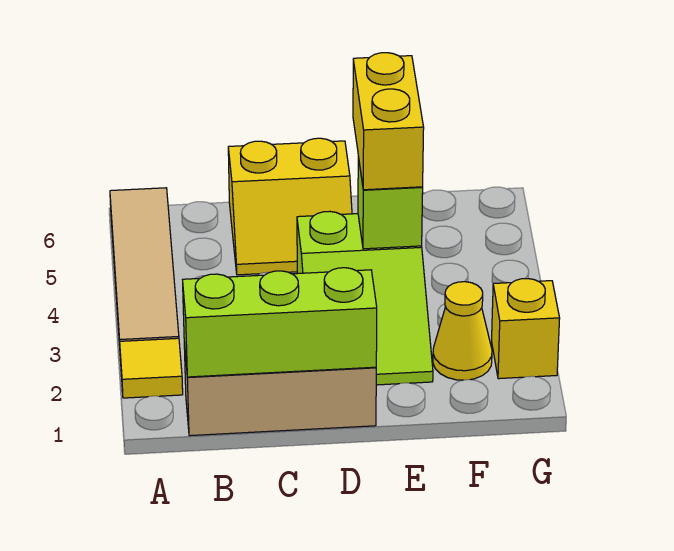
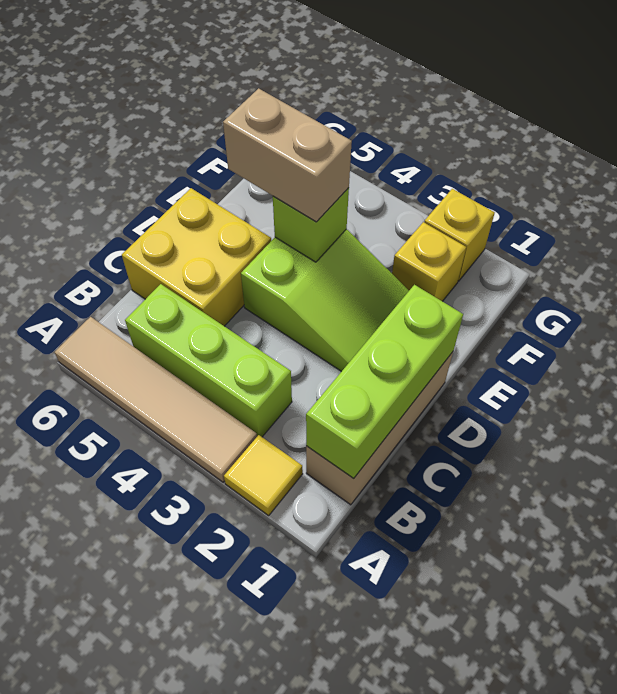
none -> lime 1x3 brick [125,284,292,437]
yellow 2x2 slope [228,138,352,275] -> yellow 2x2 brick [122,188,271,326]
yellow 1x2 brick [353,53,424,190] -> tan 1x2 brick [223,88,352,222]
yellow 1x1 cone [433,282,492,380] -> yellow 1x1 brick [392,222,466,301]

